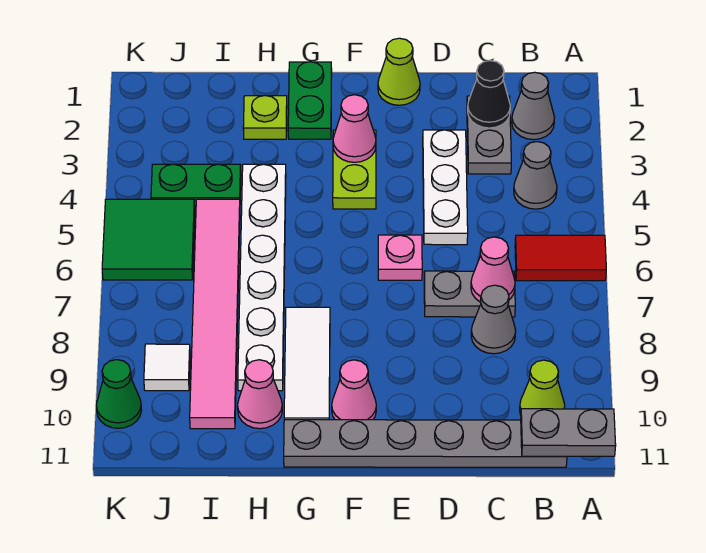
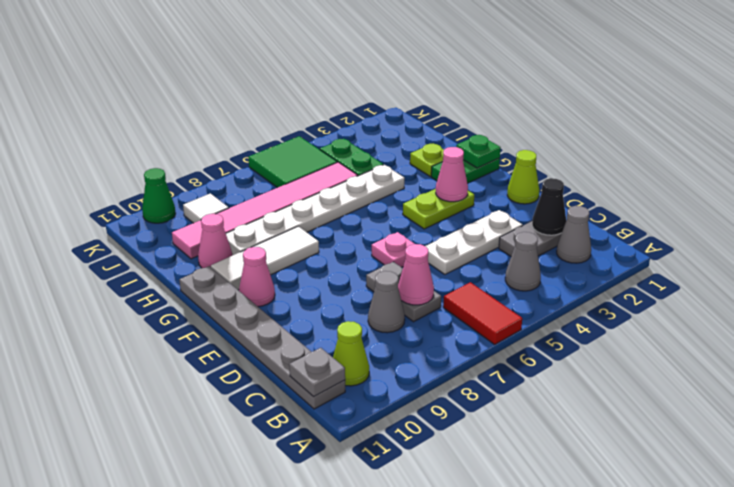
grey 1x2 plate [521,409,616,456] -> grey 1x1 plate [289,348,345,397]
none -> green 1x1 plate [456,135,501,168]

